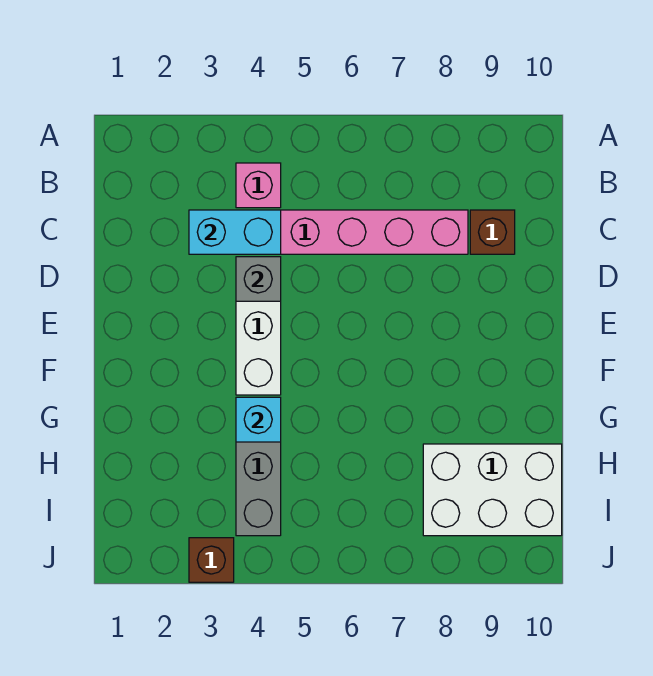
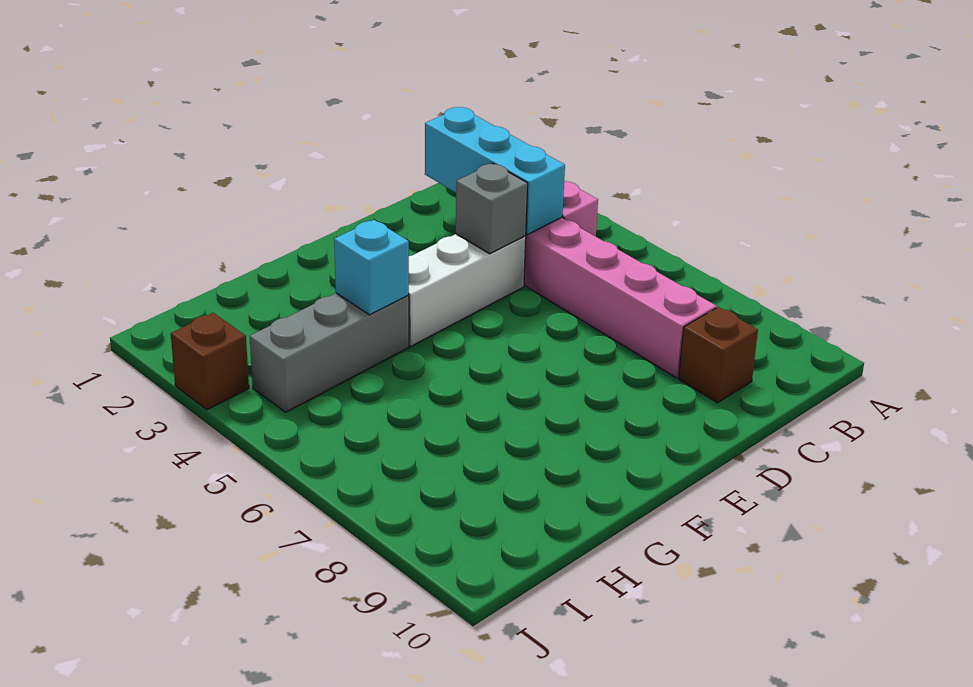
cyan 1x2 brick [189,210,281,254] -> cyan 1x3 brick [425,107,565,235]
white 2x3 brick [423,444,562,536] -> none

